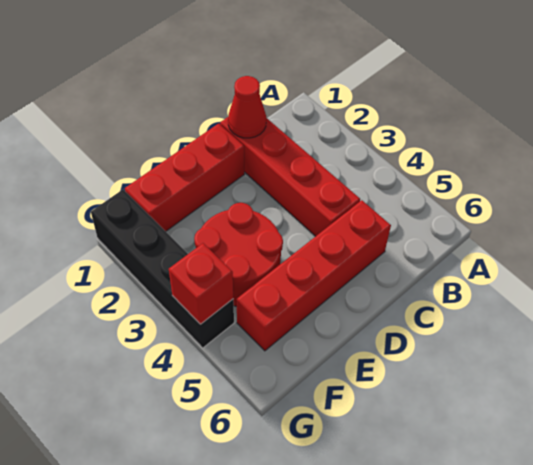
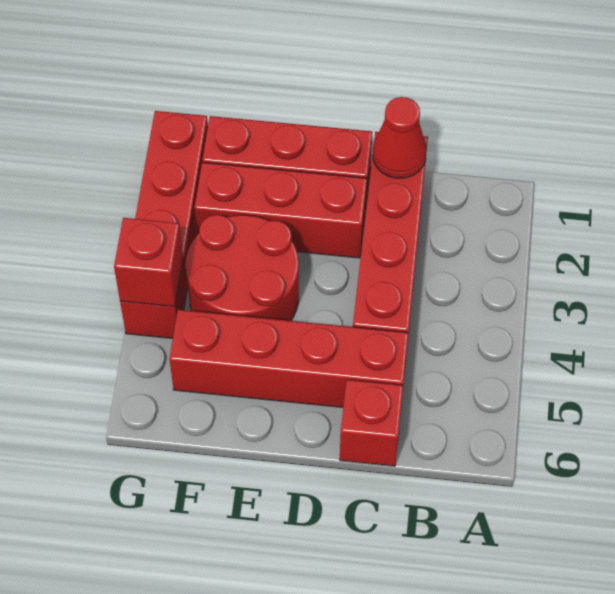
none -> red 1x1 brick [340,380,403,466]
none -> red 1x3 brick [195,162,367,258]
black 1x4 brick [91,190,234,348] -> red 1x4 brick [120,111,208,339]

